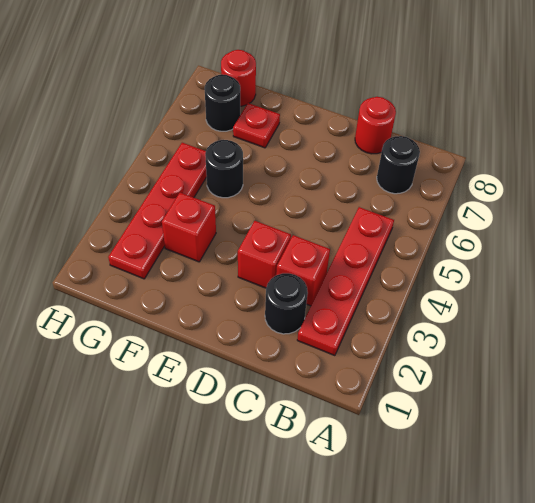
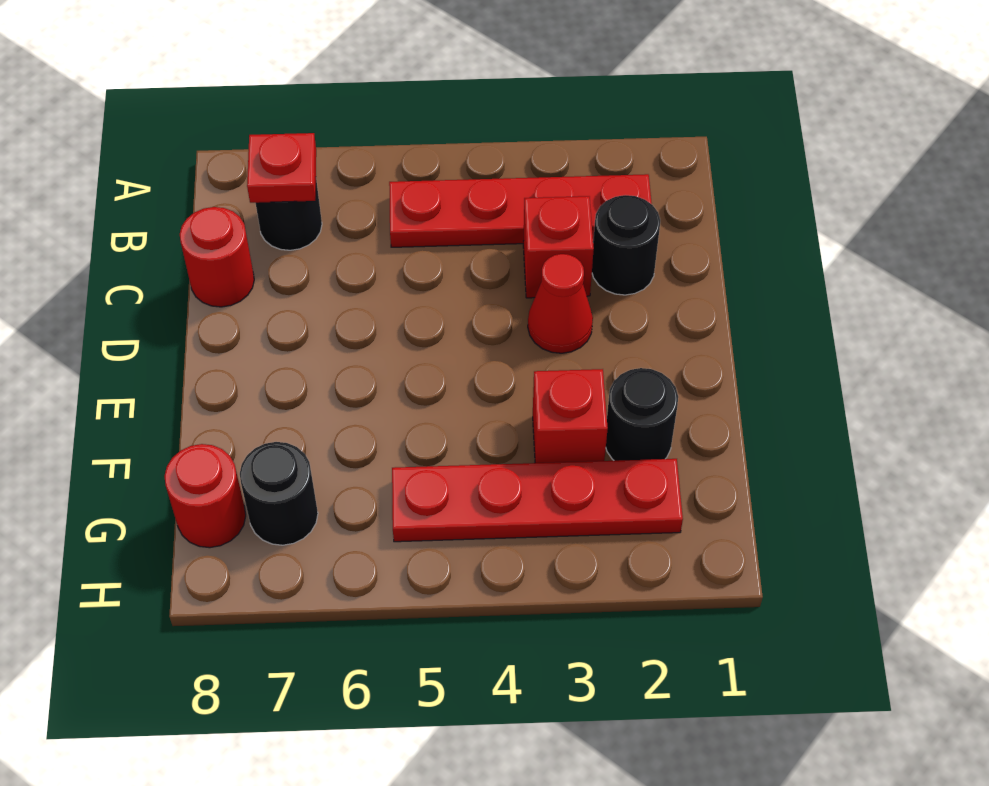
red 1x1 brick [238,221,291,288] -> red 1x1 cone [528,254,593,353]
black 1x1 round brick [205,140,243,198] -> black 1x1 round brick moved to [606,368,678,461]
red 1x1 plate [233,103,280,148] -> red 1x1 plate moved to [247,133,316,203]

